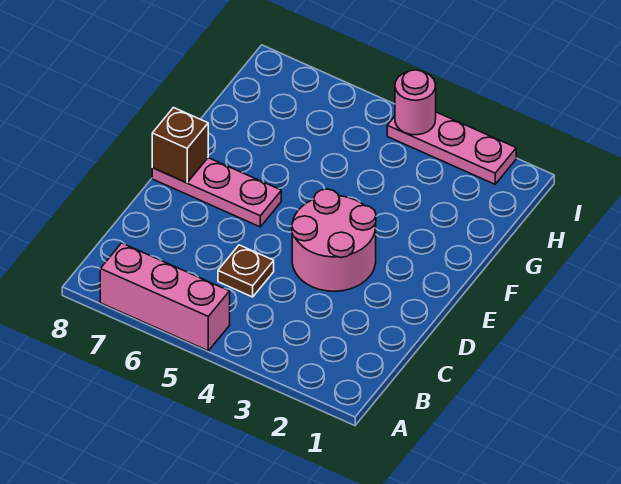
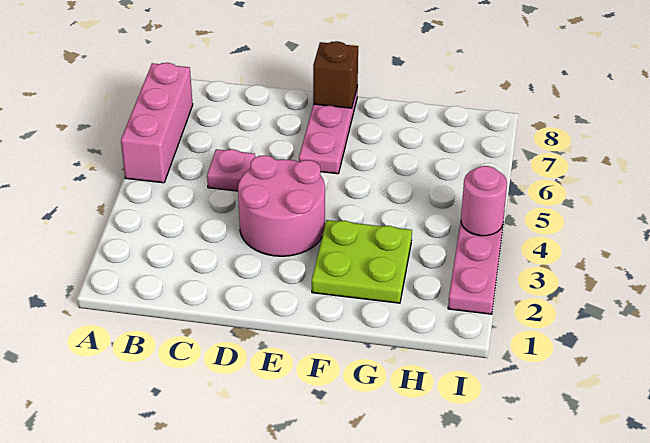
brown 1x1 plate [218,245,274,297] -> pink 1x1 plate [207,149,255,191]
none -> lime 2x2 plate [312,220,412,303]

